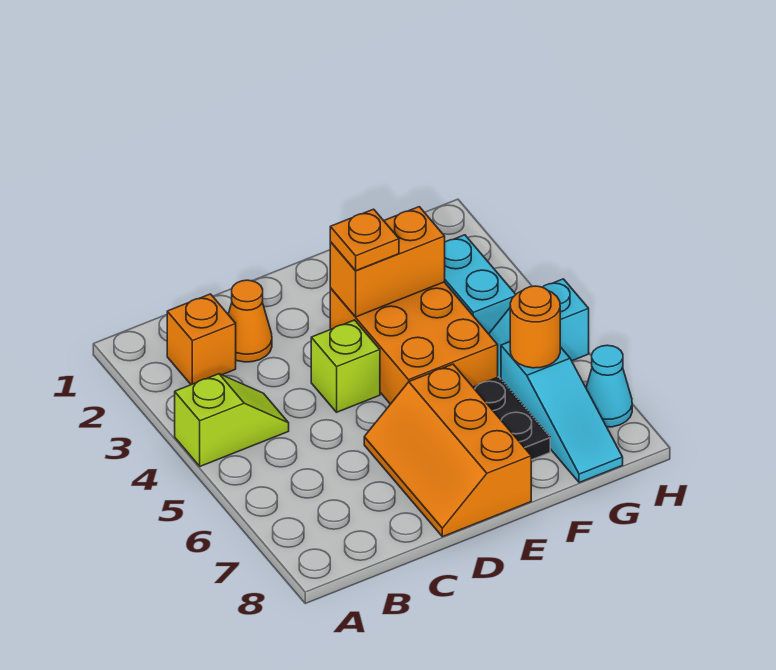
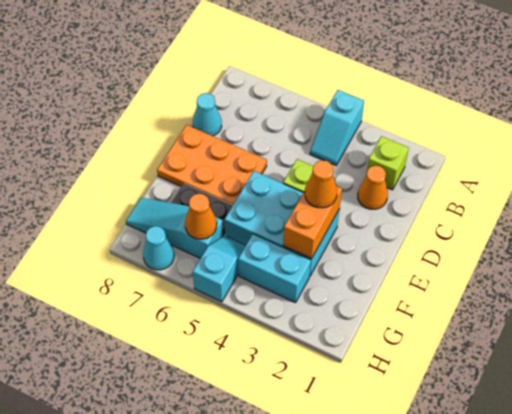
lime 1x2 slope [175,374,289,466] -> cyan 1x2 slope [310,90,364,165]
orange 1x1 brick [167,294,236,385] -> lime 1x1 brick [366,136,409,190]
none -> cyan 1x1 cone [193,93,222,136]
orange 2x3 slope [364,364,531,537] -> orange 2x3 plate [157,125,267,205]
orange 2x3 brick [330,282,498,404] -> cyan 2x3 brick [224,171,339,276]
orange 1x1 plate [330,209,399,271] -> orange 1x1 cone [305,160,337,208]
orange 1x1 round brick [510,286,560,368] -> orange 1x1 cone [185,194,217,239]

